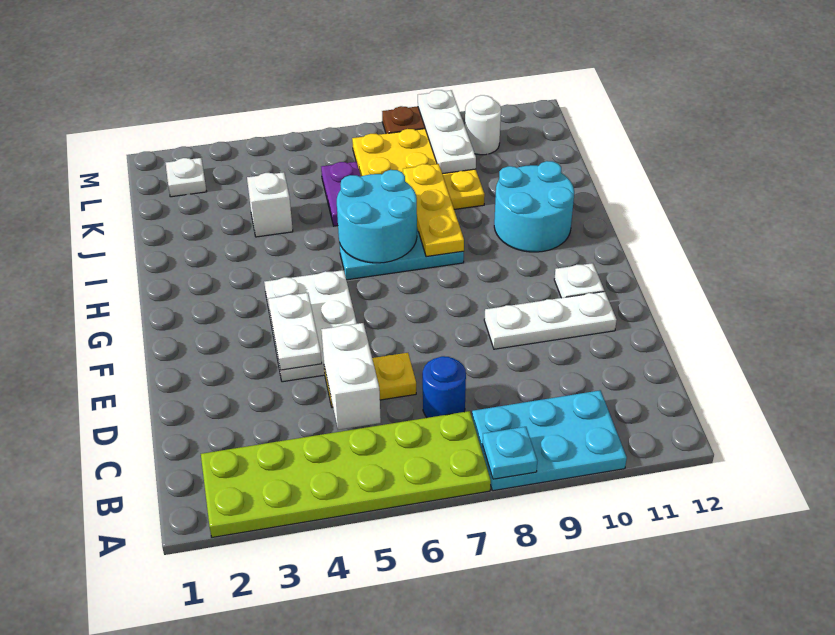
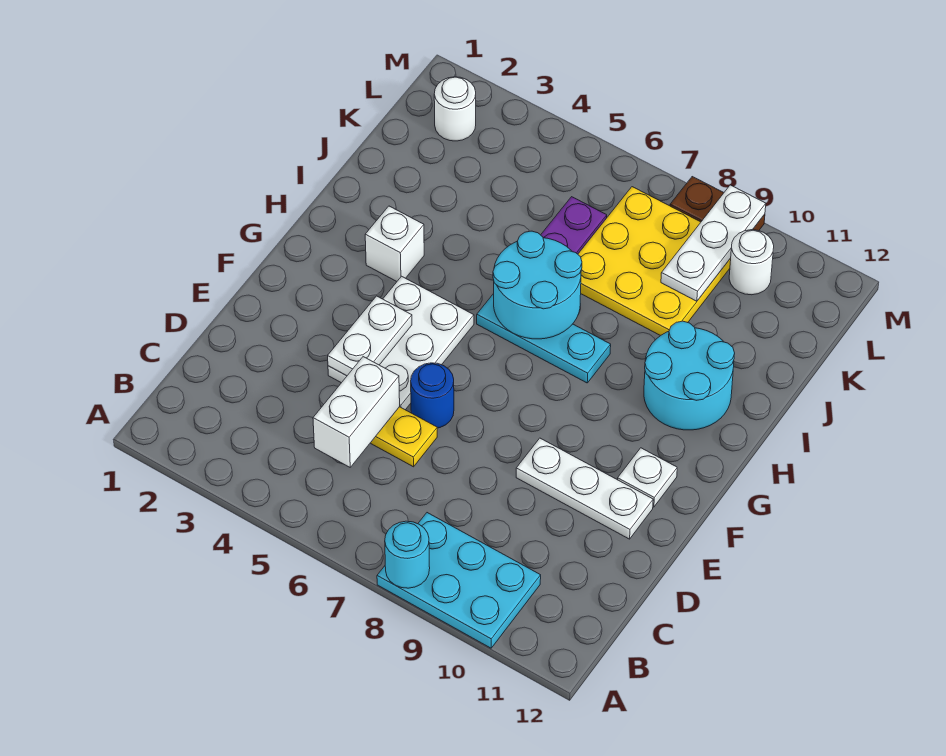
lime 2x6 plate [201,411,491,537] -> none
cyan 1x1 plate [483,427,537,479] -> cyan 1x1 round brick [385,521,430,588]
blue 1x1 round brick [423,356,466,418] -> blue 1x1 round brick moved to [411,363,454,428]
yellow 1x3 plate [403,164,464,257] -> none
white 1x1 brick [247,172,293,237] -> white 1x1 brick moved to [365,206,424,281]
white 1x1 plate [166,158,207,197] -> white 1x1 round brick [434,77,476,141]

